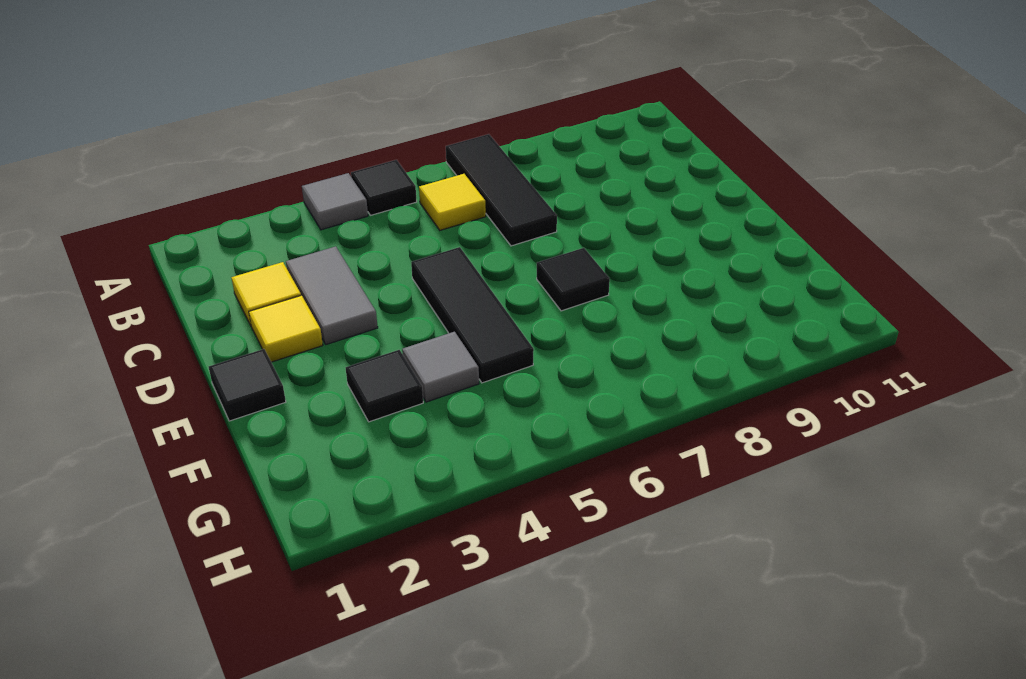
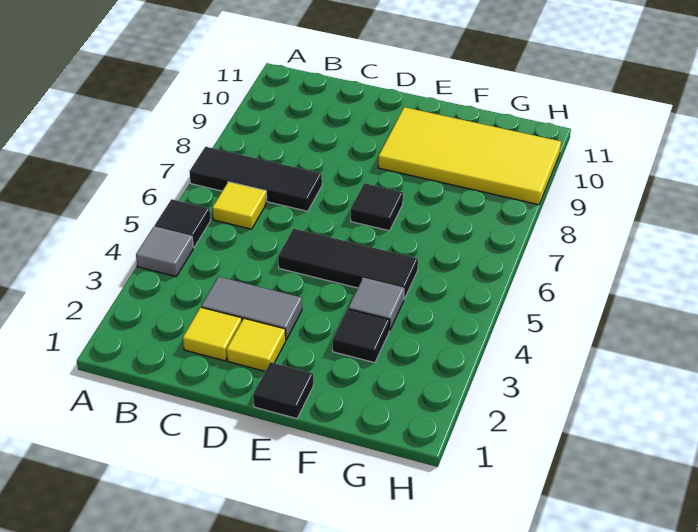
none -> yellow 2x4 tile [378,107,561,205]

